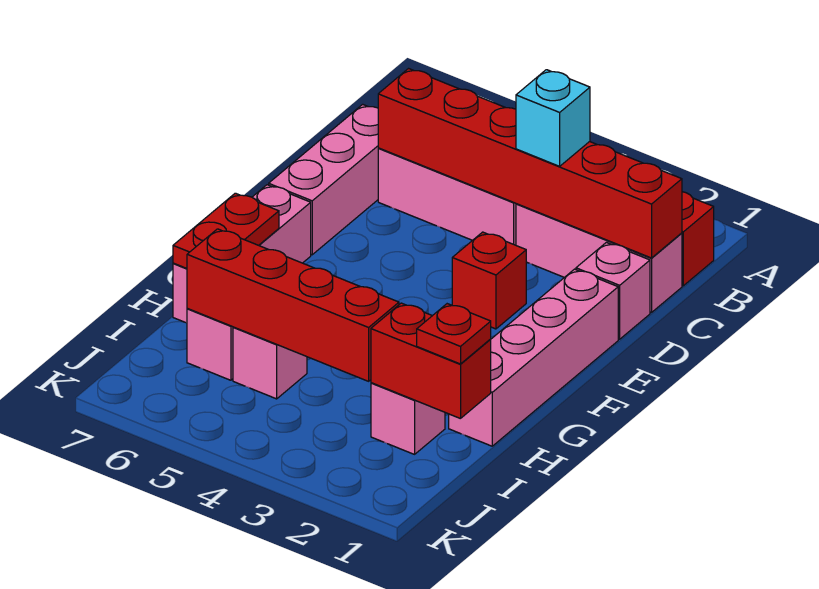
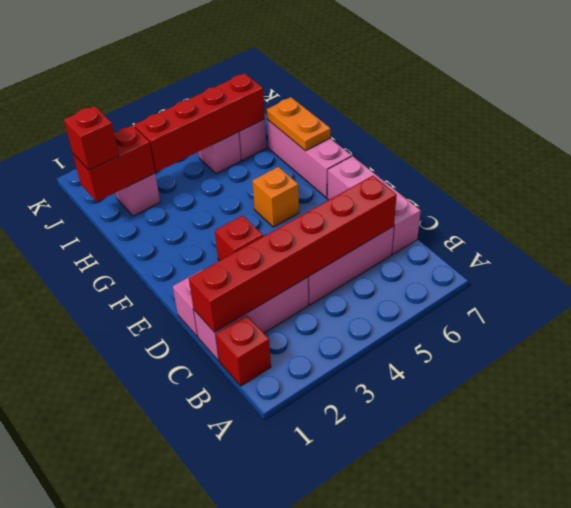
cyan 1x1 brick [516,70,590,166] -> none
pink 1x4 brick [449,269,618,446] -> none
none -> orange 1x1 brick [252,167,299,227]
red 1x2 plate [173,193,279,268] -> orange 1x2 plate [266,97,330,151]
red 1x1 plate [417,304,491,364] -> red 1x1 brick [64,106,119,170]

